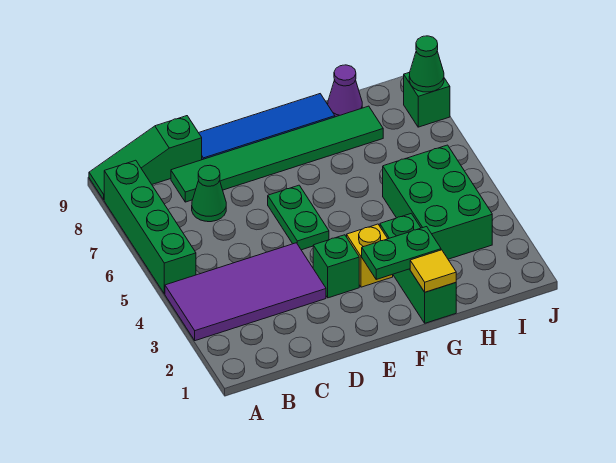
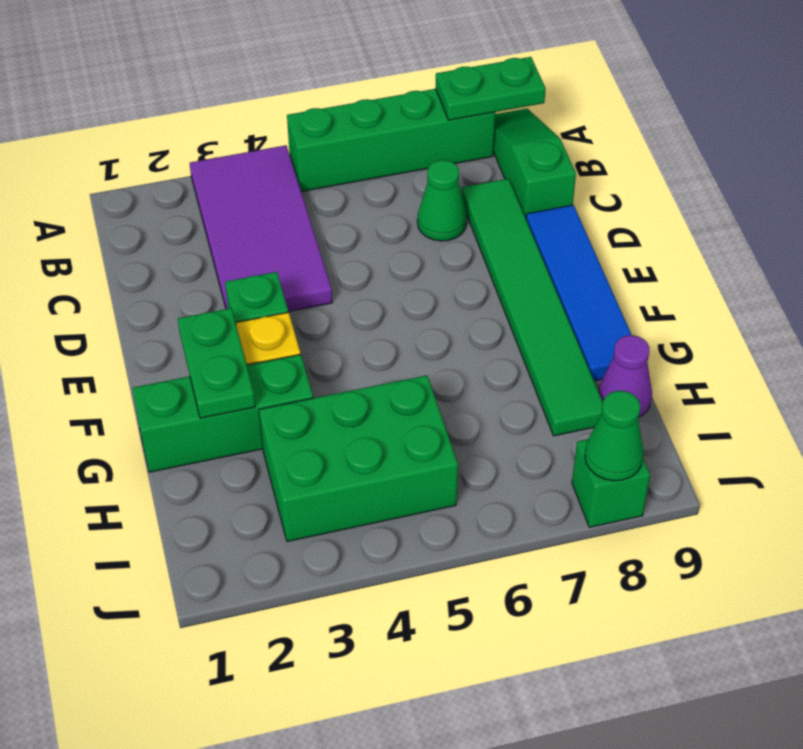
green 1x2 plate [268,185,329,250] -> green 1x2 plate moved to [435,57,546,120]
yellow 1x1 tile [410,250,456,292] -> none

